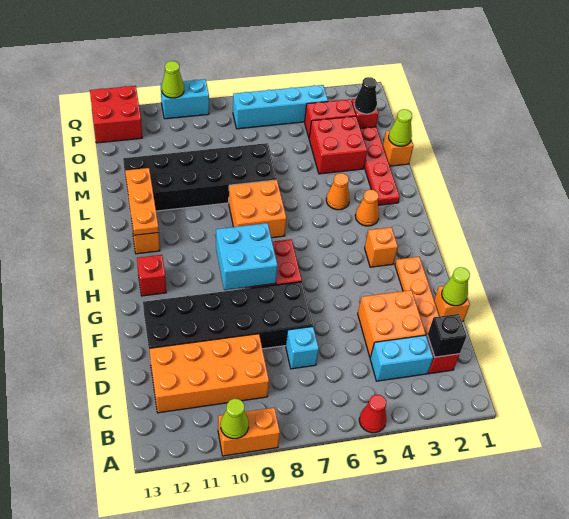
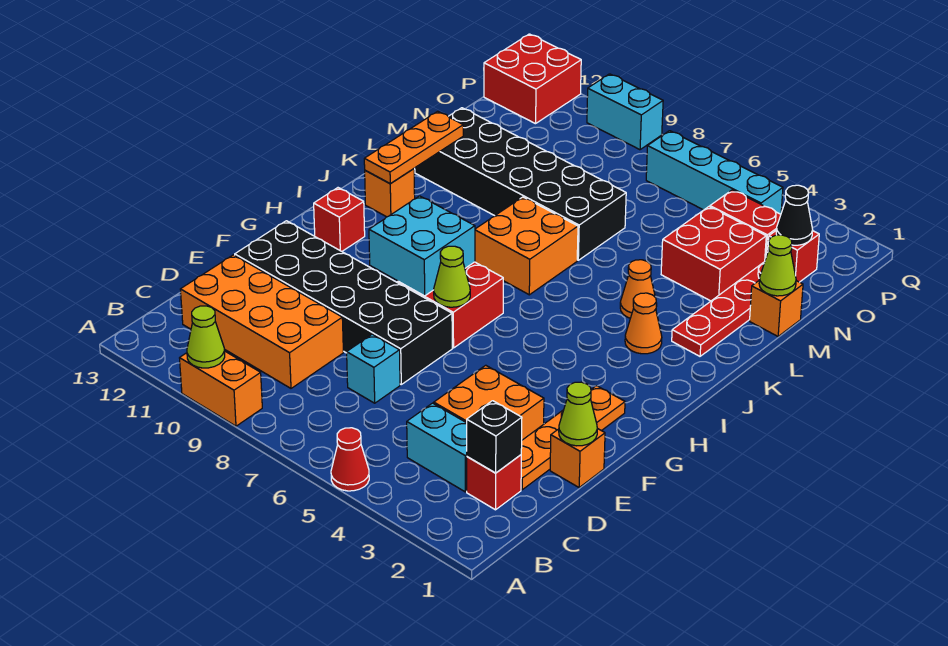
orange 1x1 brick [365,227,398,267] -> none
lime 1x1 cone [162,61,184,98] -> lime 1x1 cone moved to [434,246,470,307]

